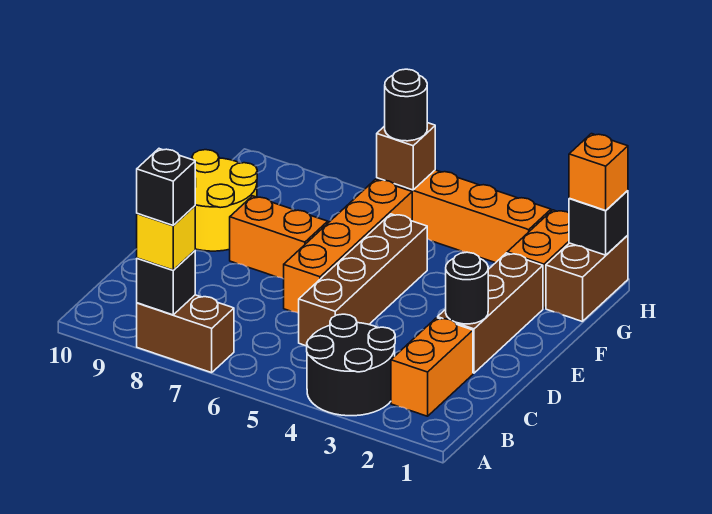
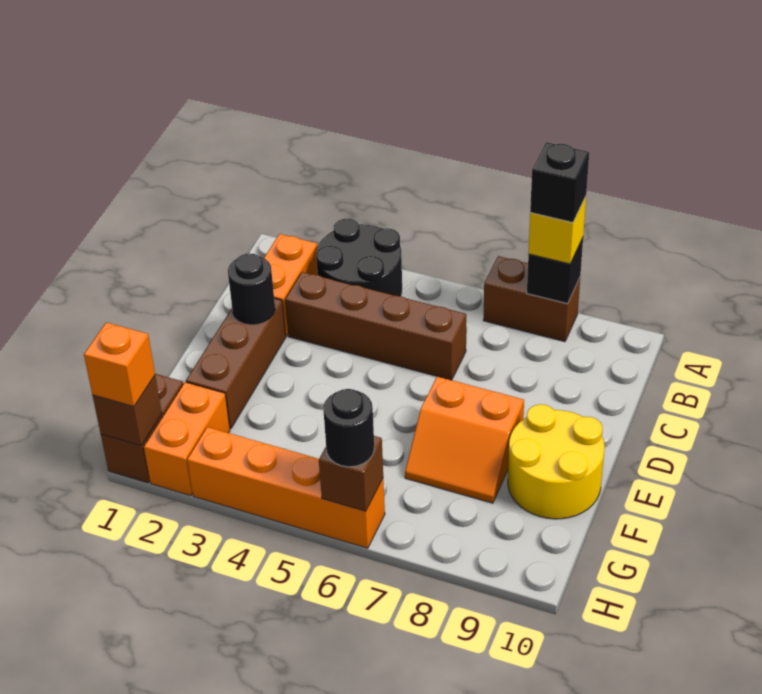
brown 1x4 brick [299,214,427,346] -> brown 1x4 brick turned to [285,272,466,380]
orange 1x4 brick [284,179,412,313] -> none
black 1x1 brick [569,191,628,255] -> brown 1x1 brick [93,376,162,446]

